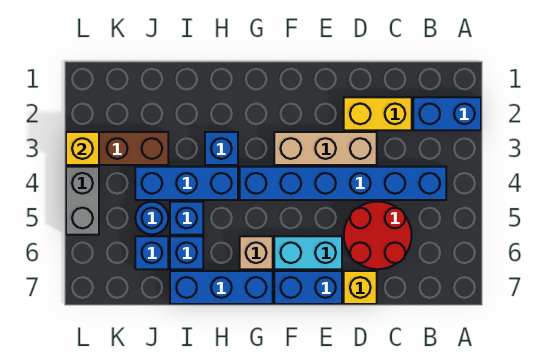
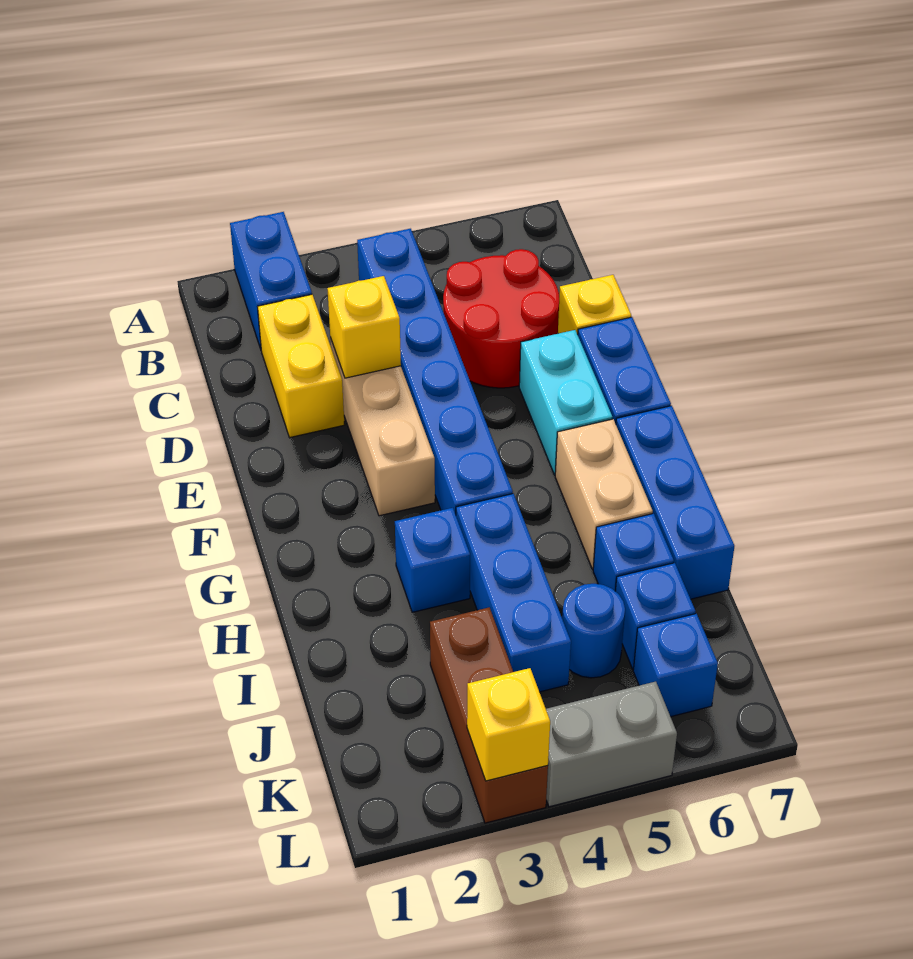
none -> yellow 1x1 brick [327,276,401,378]
tan 1x1 brick [240,236,273,269] -> tan 1x2 brick [555,419,653,569]
blue 1x1 brick [170,202,203,235] -> blue 1x1 brick moved to [633,614,718,717]

